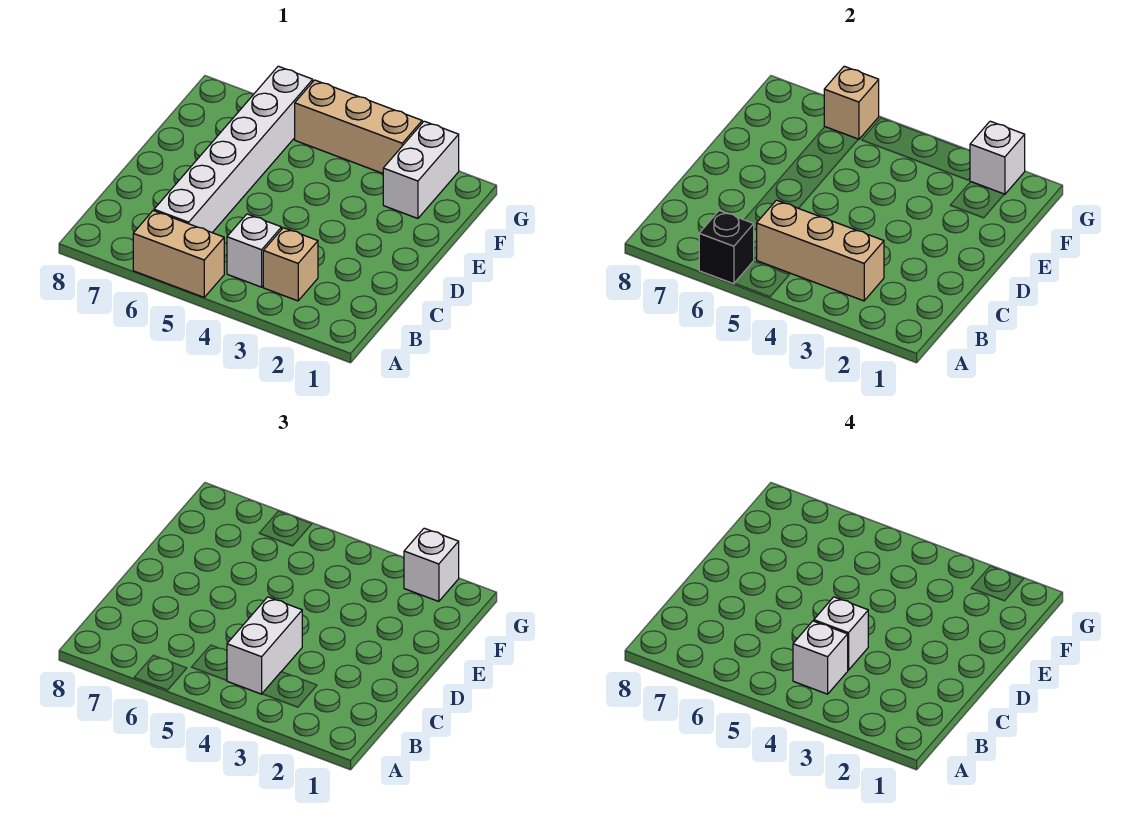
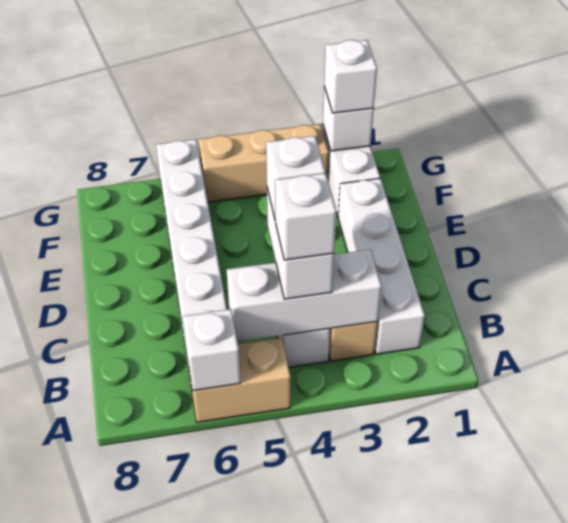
black 1x1 brick [699,211,754,284] -> white 1x1 brick [183,309,241,391]
none -> white 1x4 brick [338,178,425,354]
tan 1x3 brick [757,200,884,301] -> white 1x3 brick [227,249,382,342]
tan 1x1 brick [824,66,879,140] -> none

